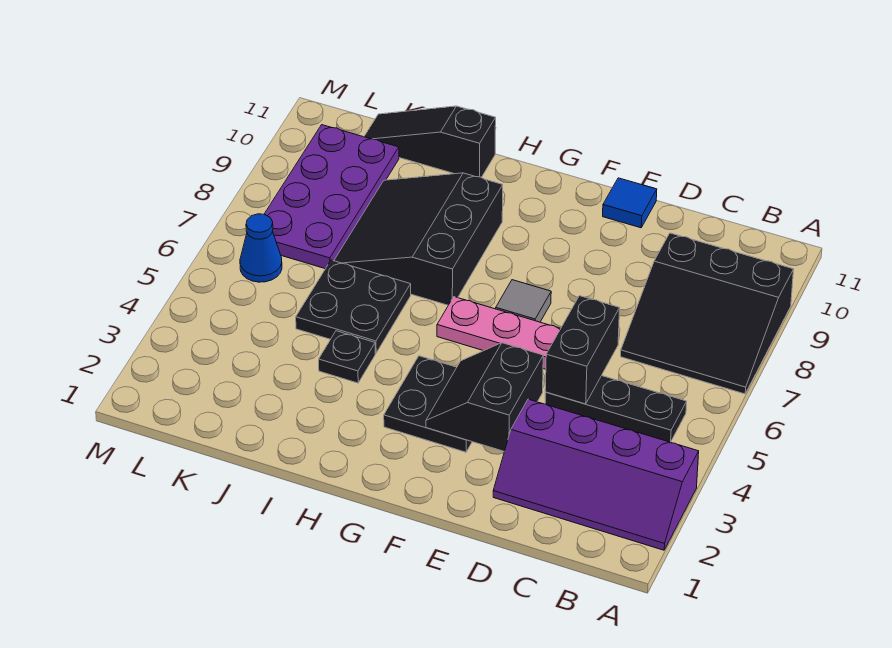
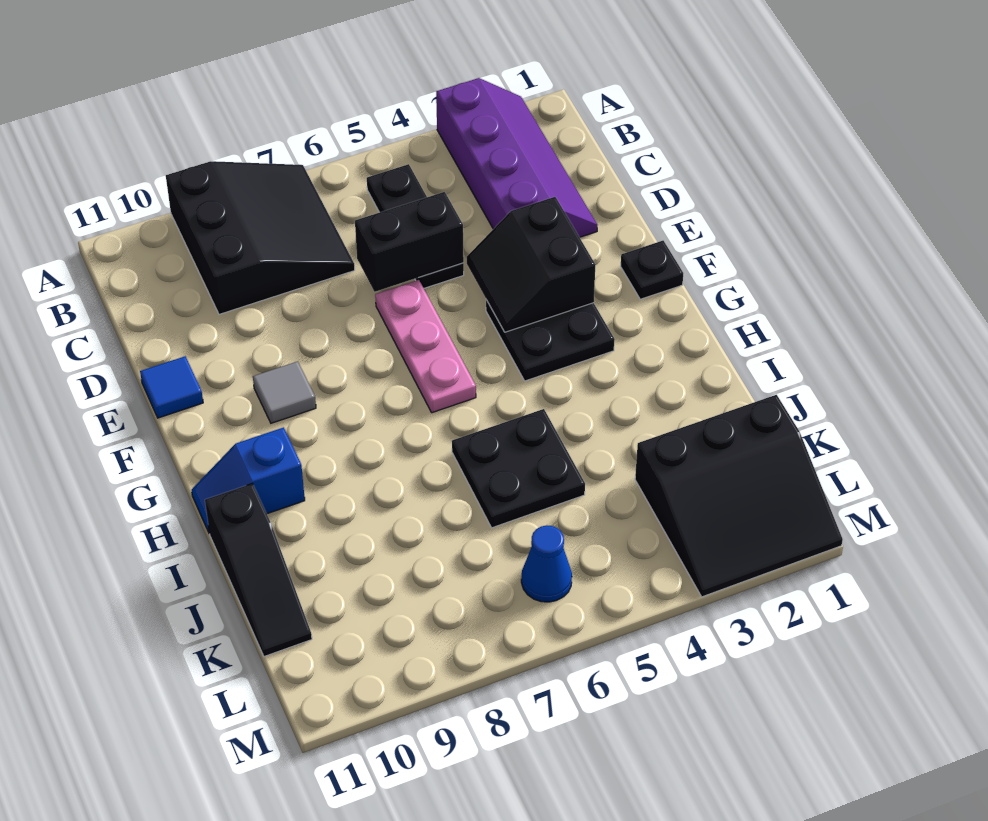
black 2x2 slope [426,343,543,451] -> black 2x2 slope turned to [467,197,595,332]
grey 1x1 tile [496,280,551,322] -> grey 1x1 tile moved to [253,361,316,423]
black 3x3 slope [334,173,503,305] -> black 3x3 slope moved to [635,395,843,597]
none -> blue 1x2 slope [192,427,305,534]
black 1x1 plate [319,331,375,383] -> black 1x1 plate moved to [621,241,683,299]
purple 2x4 plate [264,125,399,269] -> none

